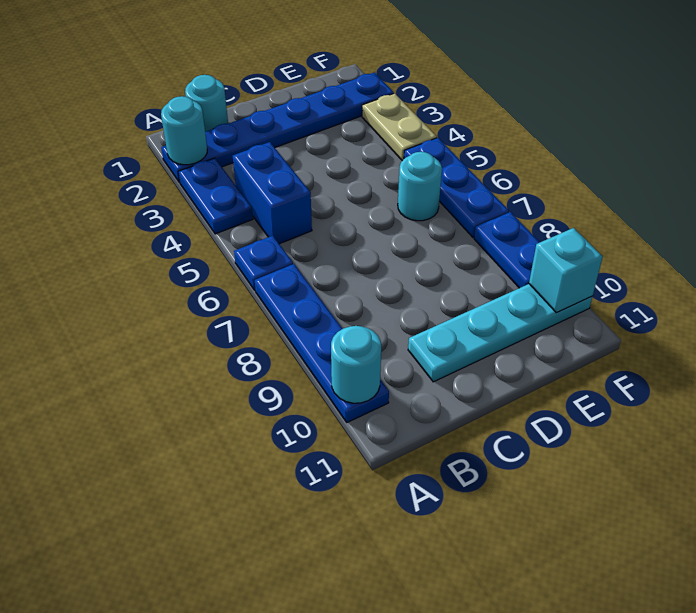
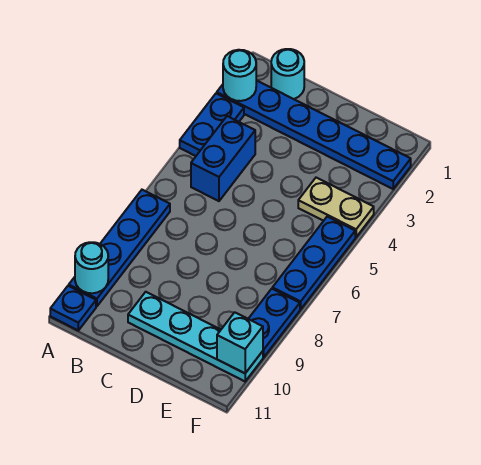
blue 1x1 plate [234,236,293,290] -> blue 1x1 plate moved to [50,286,96,330]
cyan 1x1 round brick [398,152,442,221] -> none
tan 1x2 plate [362,93,437,161] -> tan 1x2 plate turned to [298,178,374,237]

